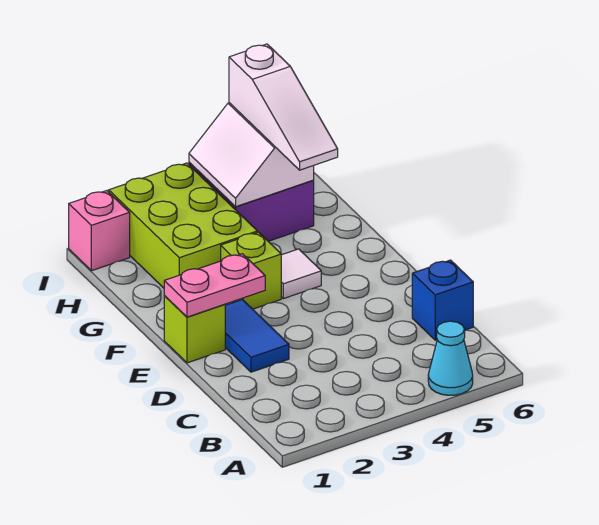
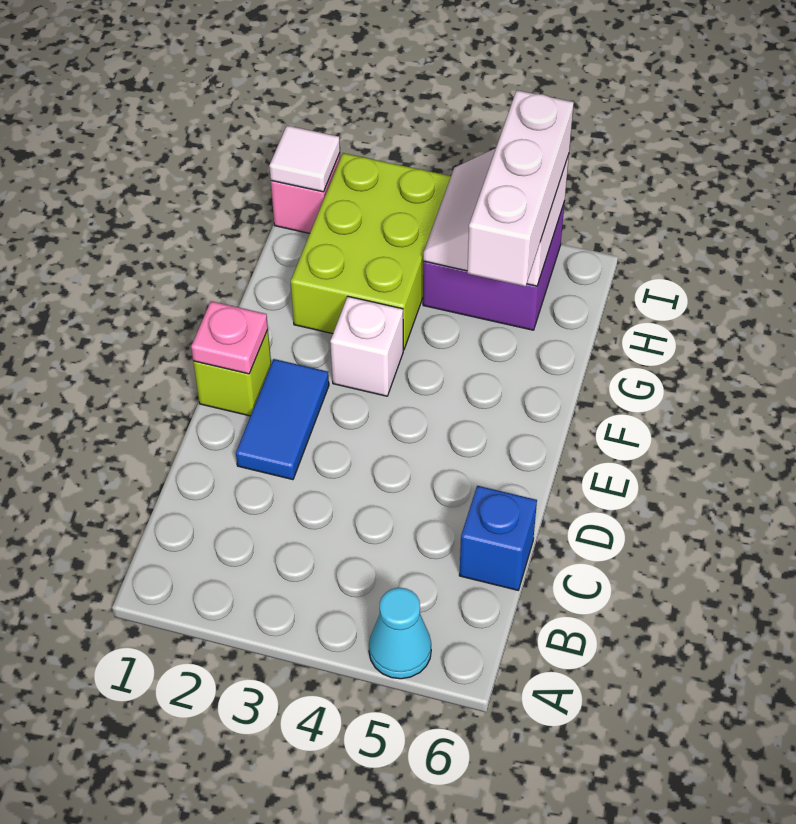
pink 1x2 plate [164,254,265,317] -> pink 1x1 plate [191,301,268,374]
lime 1x1 brick [221,232,281,309] -> white 1x1 brick [330,297,403,396]
white 1x1 tile [281,249,321,299] -> white 1x1 tile moved to [269,126,340,192]
white 1x3 slope [229,44,338,170] -> white 1x3 brick [467,90,574,286]

